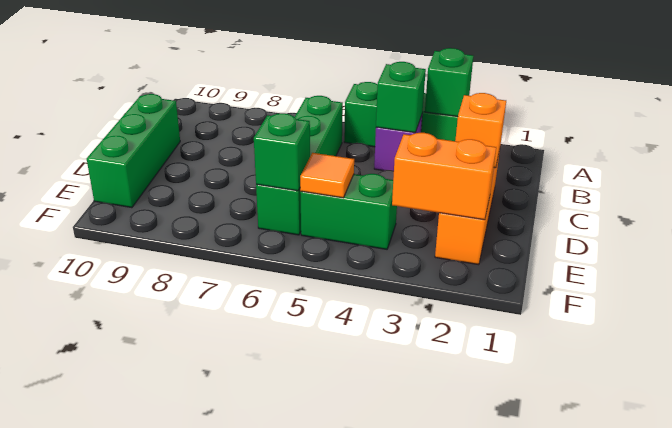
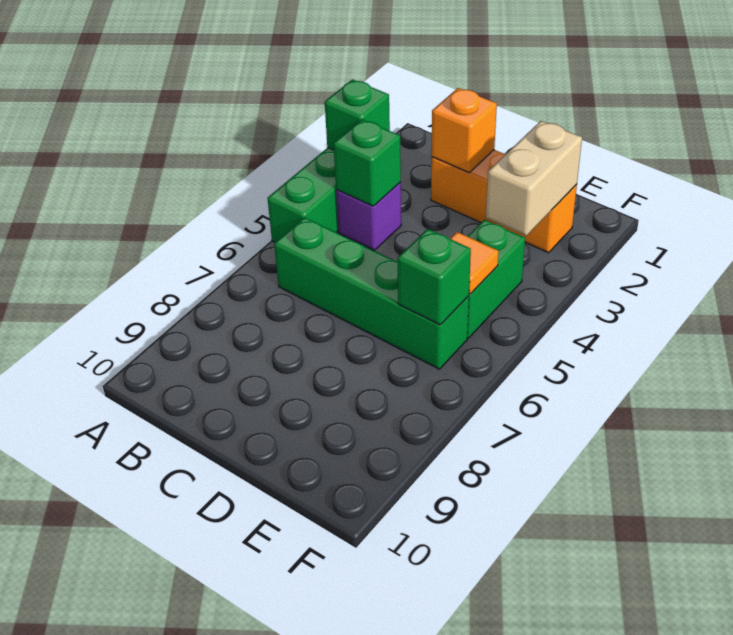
green 1x3 brick [87,94,180,208] -> none
orange 1x2 brick [392,133,496,220] -> tan 1x2 brick [486,121,582,236]

